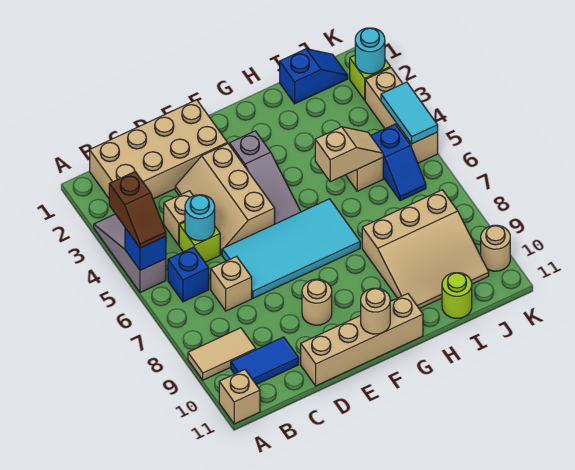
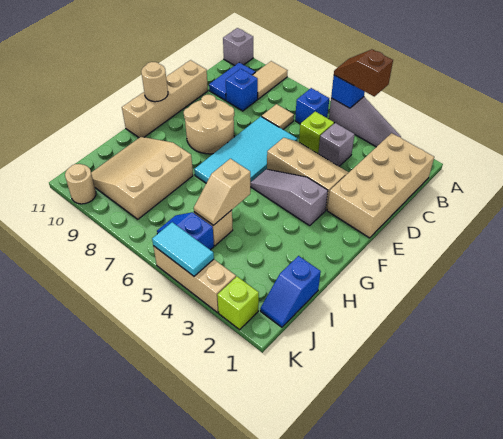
tan 1x1 brick [219,370,260,424] -> grey 1x1 brick [223,28,253,66]
tan 1x1 brick [164,191,193,245] -> grey 1x1 brick [318,123,355,166]
cyan 1x1 round brick [185,195,215,241] -> none
tan 1x1 brick [211,257,252,311] -> tan 1x1 tile [262,104,294,129]
none -> blue 1x1 brick [226,69,258,111]
tan 1x1 round brick [302,279,332,325] -> tan 2x2 round brick [184,95,234,154]
lime 1x1 round brick [442,273,472,318] -> none
cyan 1x1 round brick [355,28,385,74] -> none

